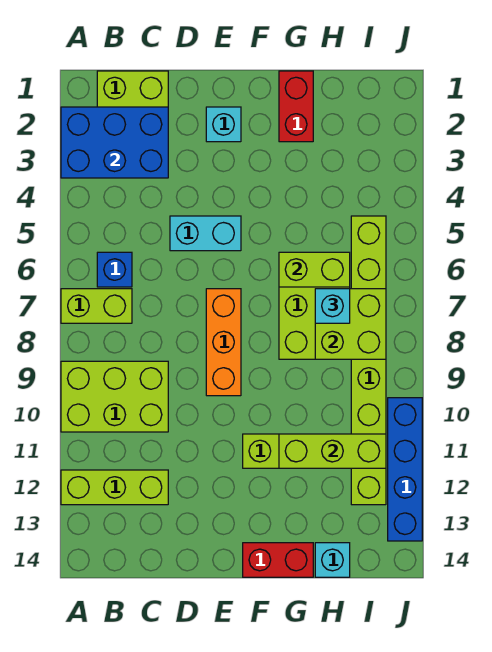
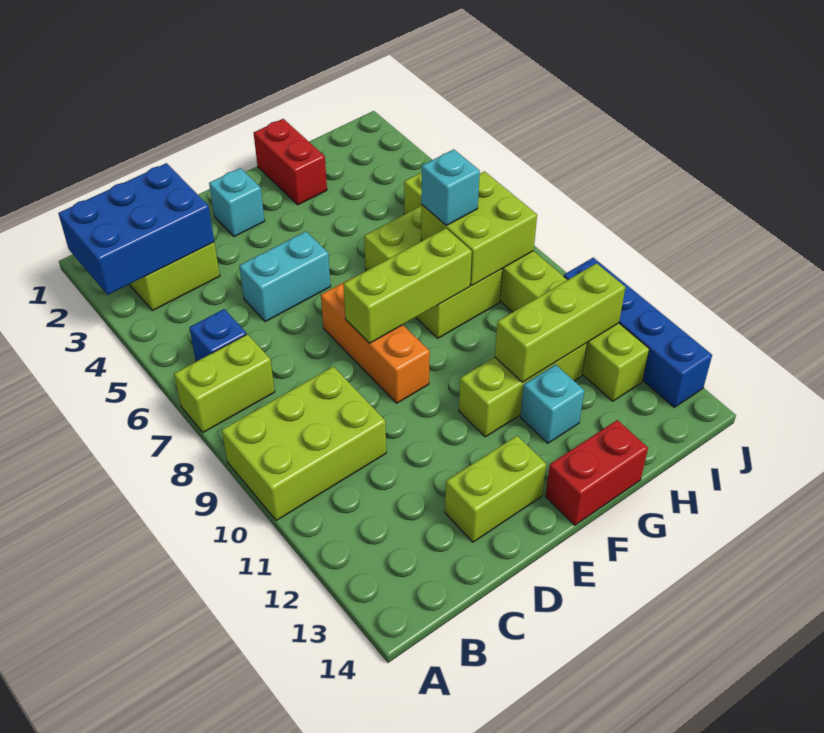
lime 1x3 brick [61,470,168,505] -> lime 1x3 brick moved to [343,228,472,343]
lime 1x2 brick [279,252,350,287] -> lime 1x2 brick moved to [445,436,546,542]
cyan 1x1 brick [315,543,350,577] -> cyan 1x1 brick moved to [520,364,584,443]

